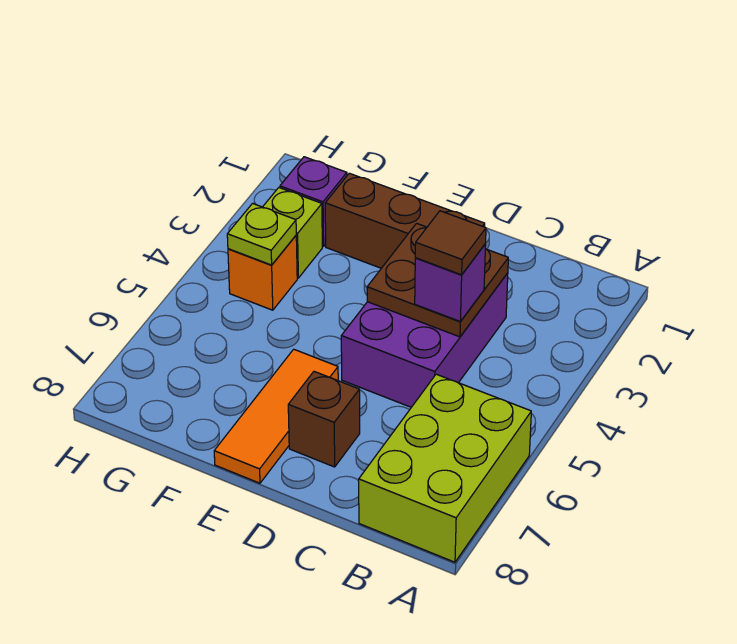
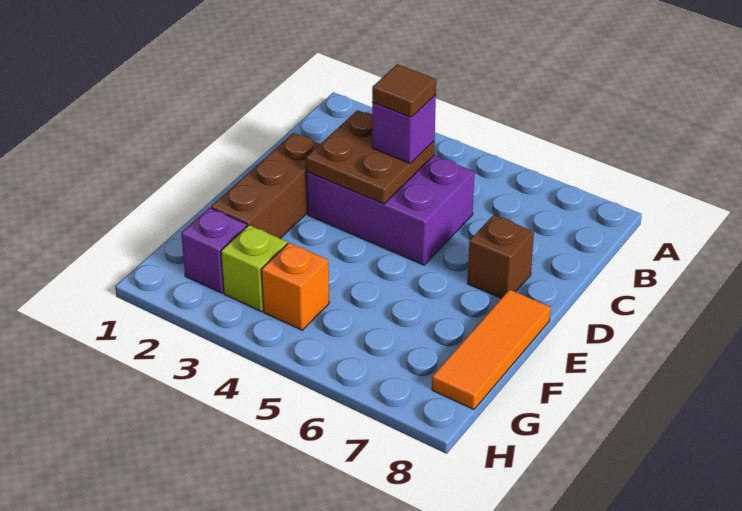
lime 2x3 brick [359,374,531,562] -> none
orange 1x3 tile [214,349,338,483] -> orange 1x3 tile turned to [432,290,551,409]
lime 1x1 plate [227,204,296,265] -> none

